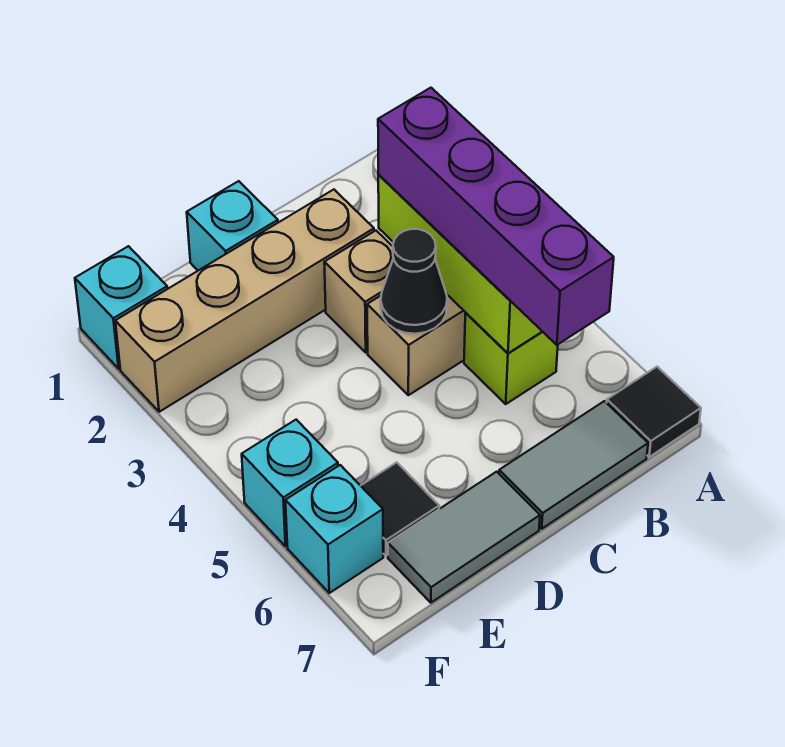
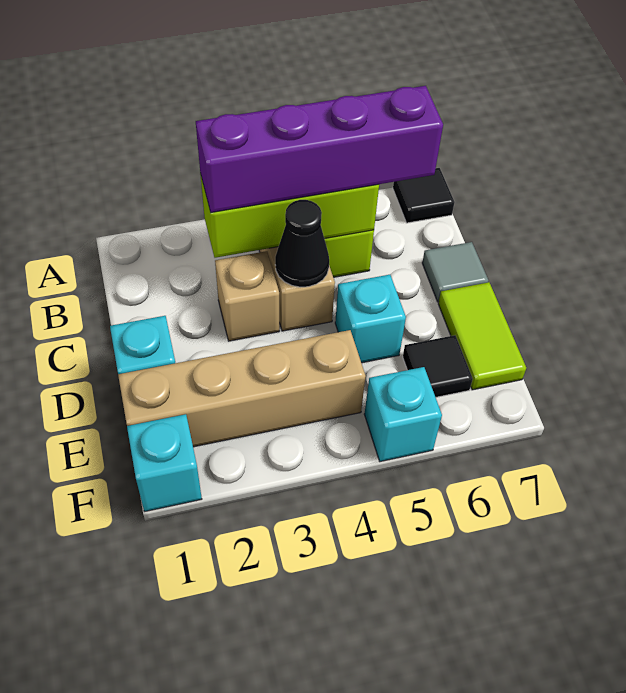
grey 1x2 tile [499,401,648,529] -> grey 1x1 tile [422,242,488,302]
tan 1x4 brick [115,190,374,412] -> tan 1x4 brick turned to [118,330,366,447]
grey 1x2 tile [388,472,540,603] -> lime 1x2 tile [438,282,526,390]
cyan 1x1 brick [285,465,383,593] -> cyan 1x1 brick moved to [335,275,406,363]

